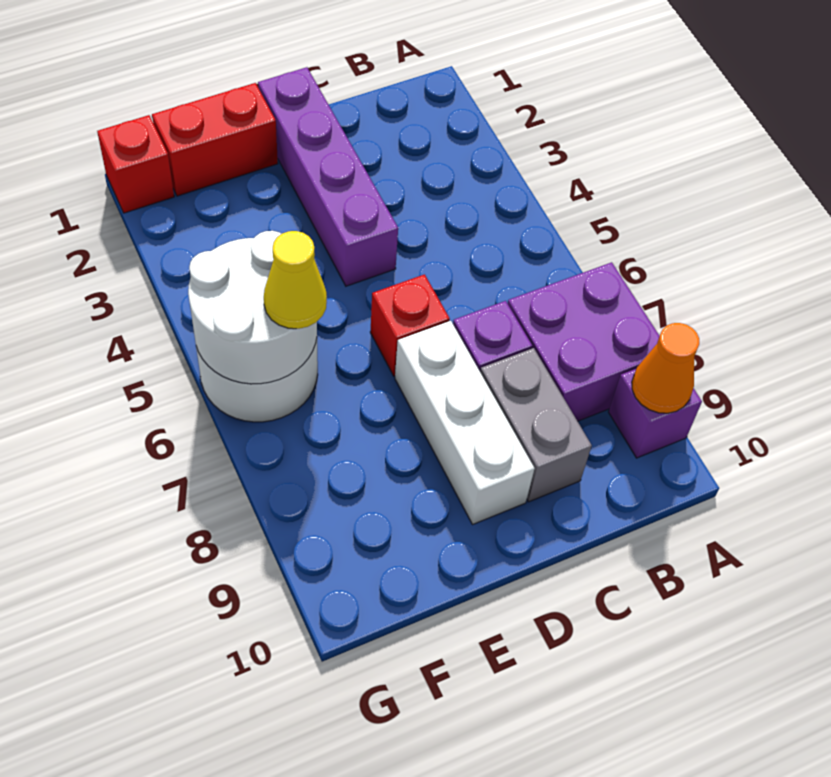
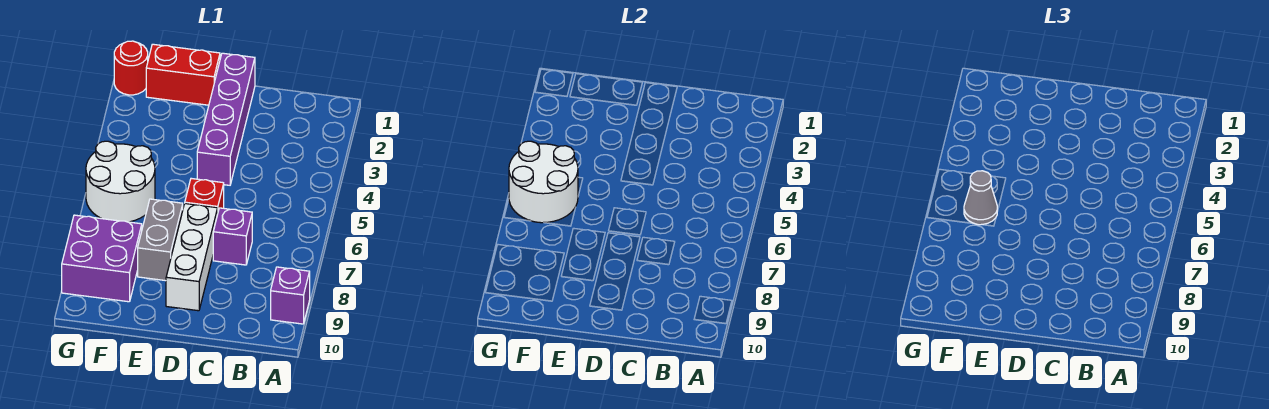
purple 2x2 brick [508,262,659,421] -> purple 2x2 brick moved to [62,215,142,302]
orange 1x1 cone [632,323,699,413] -> none
grey 1x2 brick [480,348,592,502] -> grey 1x2 brick moved to [138,199,183,281]
yellow 1x1 cone [264,231,327,329] -> grey 1x1 cone [964,171,997,225]
red 1x1 brick [97,115,174,213] -> red 1x1 round brick [114,41,148,95]

